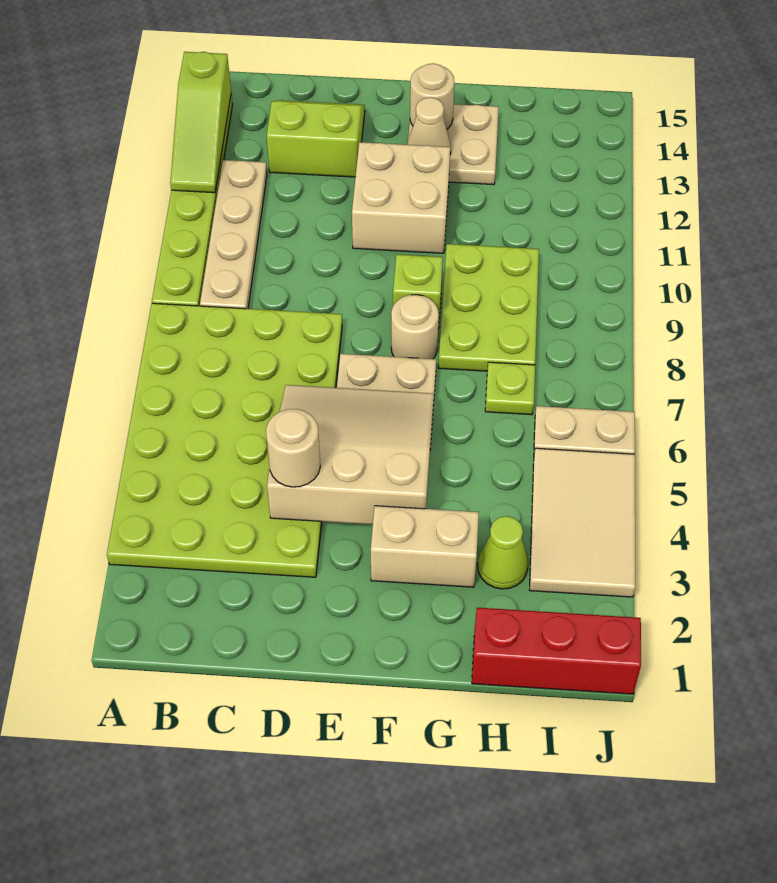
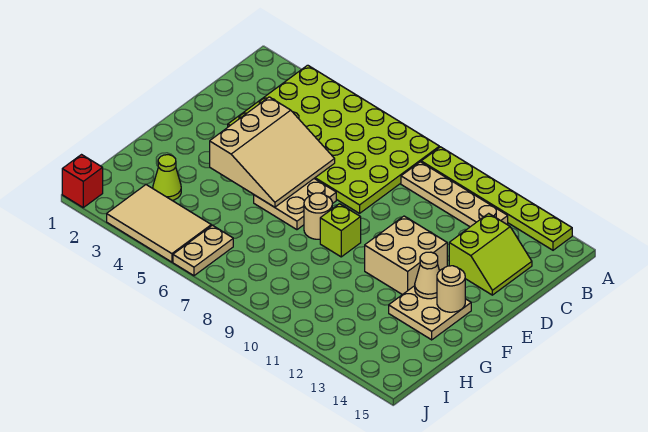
lime 1x3 slope [170,52,231,193] -> none
tan 1x1 round brick [266,409,320,487] -> none
tan 1x2 brick [371,506,479,587] -> none
lime 2x3 plate [438,244,539,371] -> none
red 1x3 brick [472,608,641,694] -> red 1x1 brick [62,155,103,207]
lime 1x1 plate [485,362,535,415] -> none

